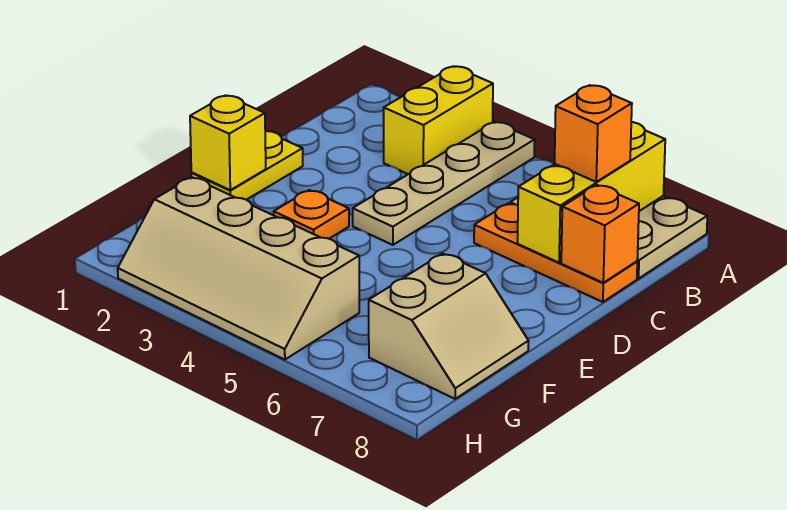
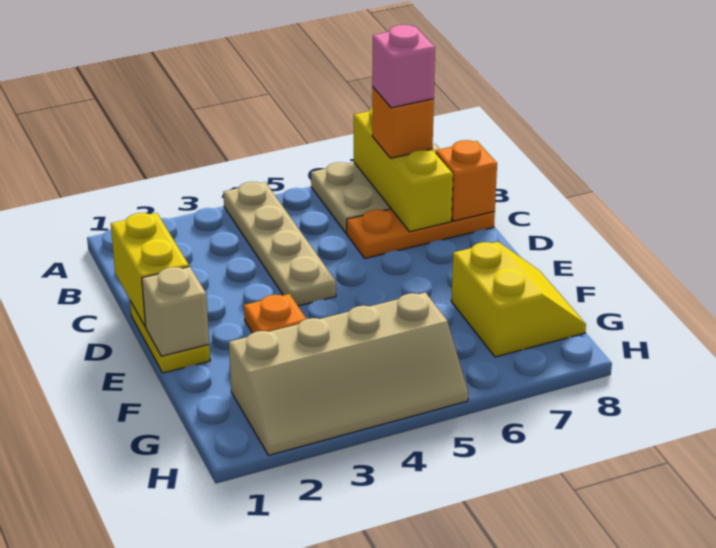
yellow 1x2 brick [384,66,493,174] -> yellow 1x2 brick moved to [111,213,189,327]
none -> pink 1x1 brick [372,25,435,108]
yellow 1x1 brick [190,95,266,190] -> tan 1x1 brick [142,267,209,356]
tan 2x2 slope [369,253,528,399] -> yellow 2x2 slope [451,242,586,357]

